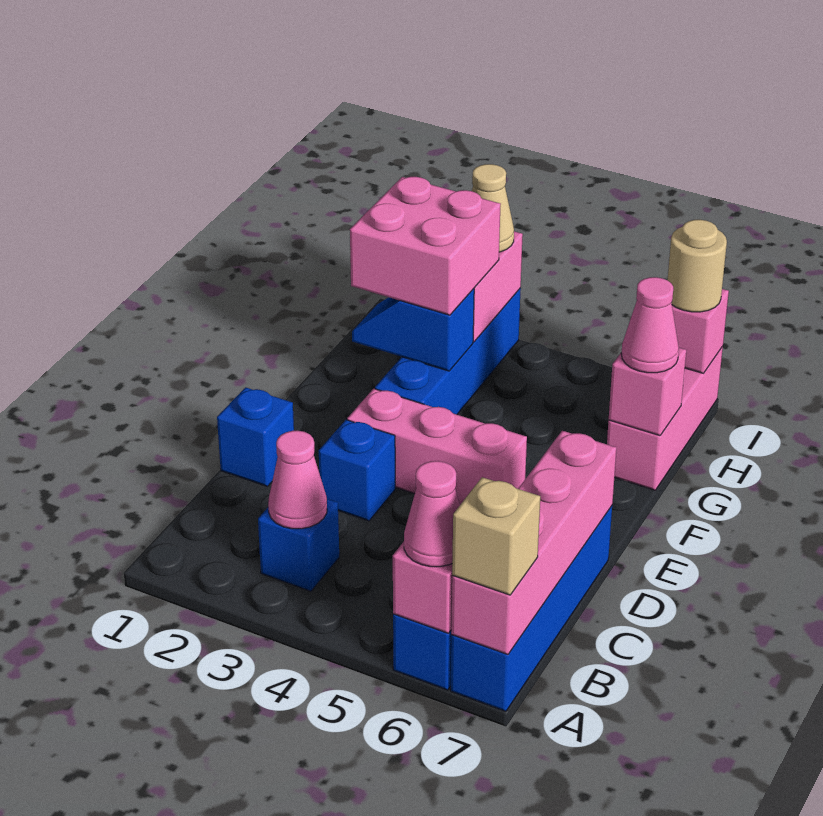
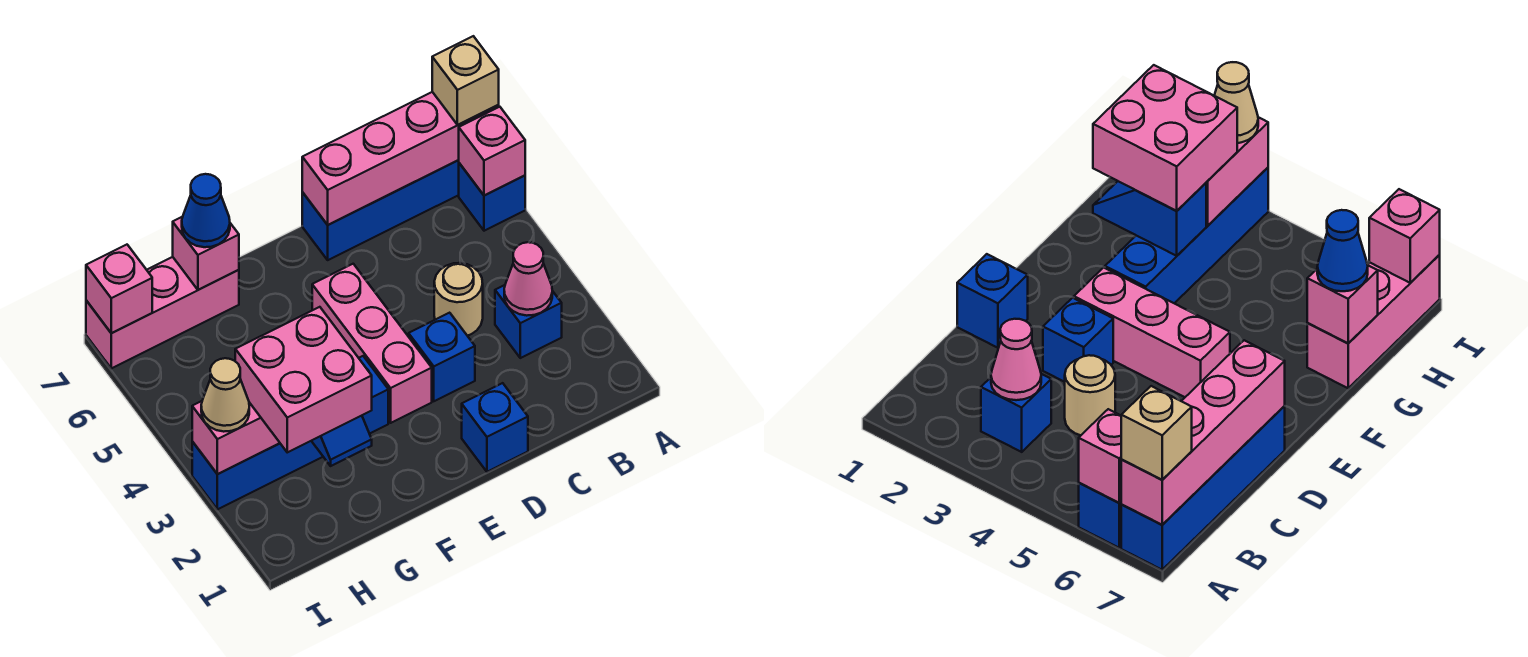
pink 1x1 cone [404,461,460,567] -> none
pink 1x1 cone [621,277,679,373] -> blue 1x1 cone [182,174,230,247]
tan 1x1 round brick [668,220,727,312] -> tan 1x1 round brick moved to [434,263,483,336]

